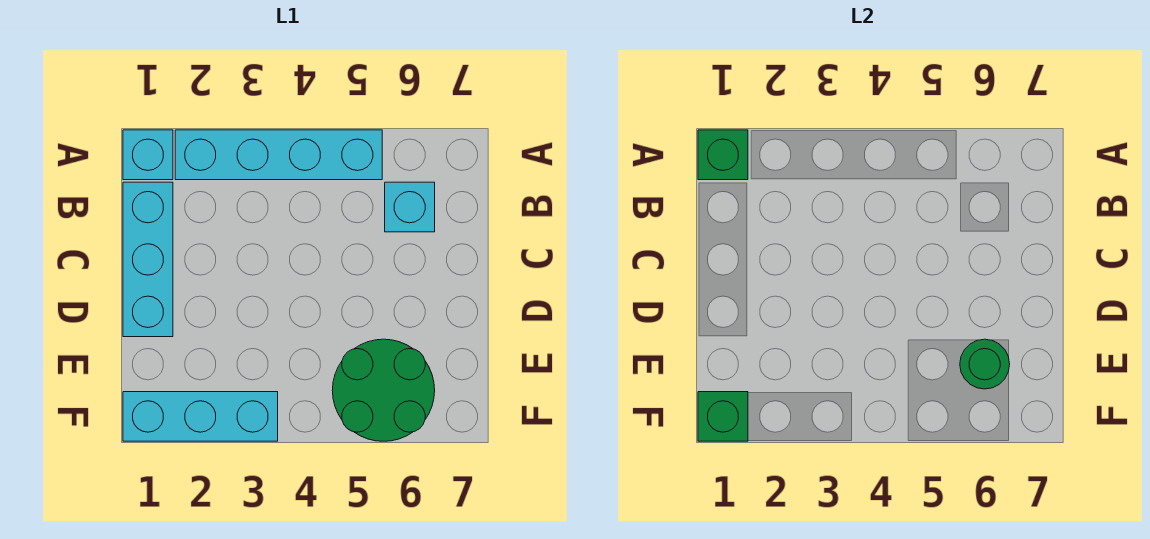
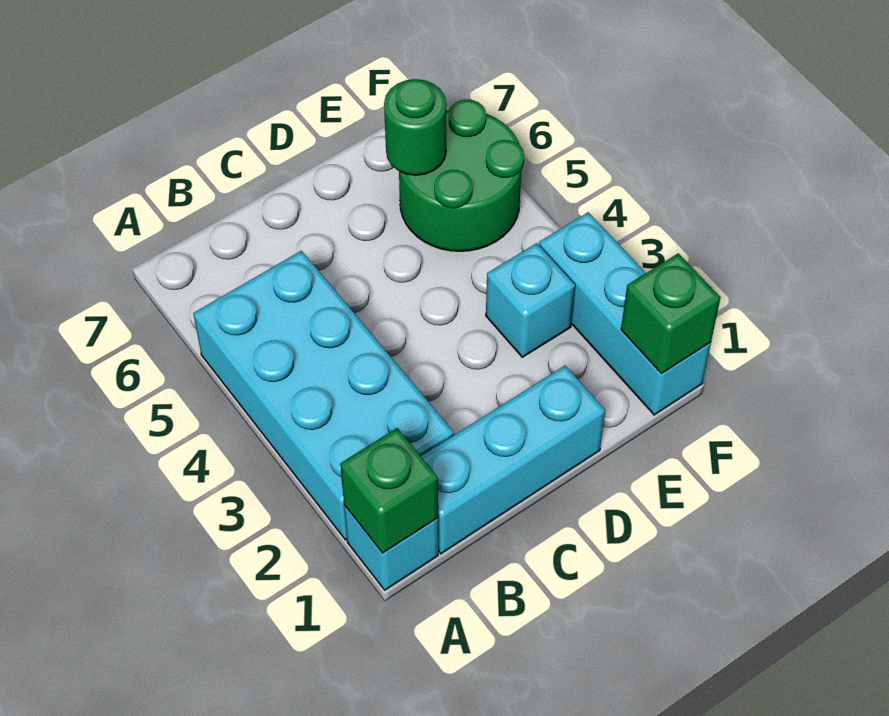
cyan 1x4 brick [175,130,382,180] -> cyan 2x4 brick [193,251,454,540]
cyan 1x1 brick [385,182,435,232] -> cyan 1x1 brick moved to [486,243,575,357]

